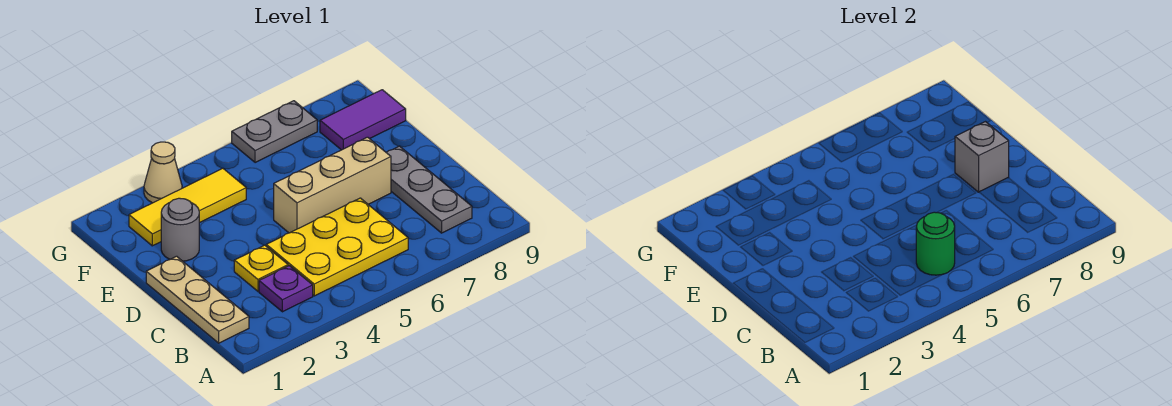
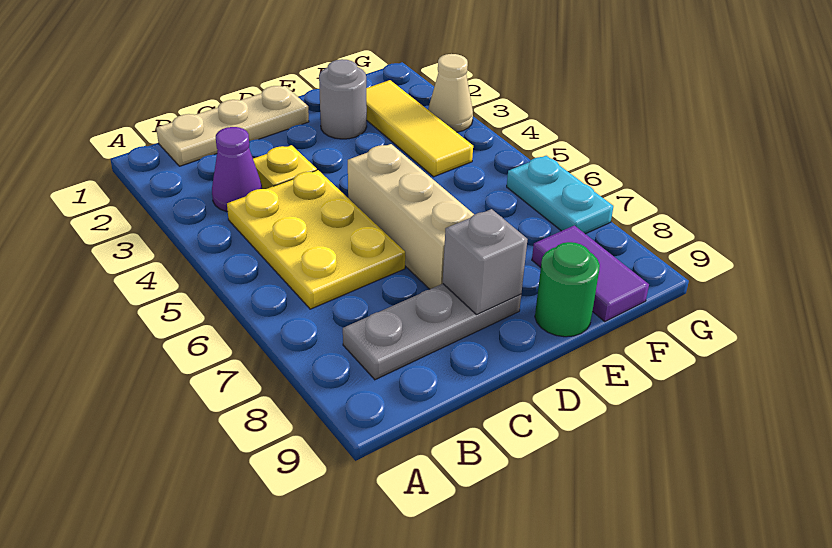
purple 1x1 plate [259,266,313,312] -> purple 1x1 cone [212,127,262,212]
green 1x1 round brick [916,212,955,275] -> green 1x1 round brick moved to [535,242,600,337]
grey 1x2 plate [232,101,317,163] -> cyan 1x2 plate [507,156,613,234]

